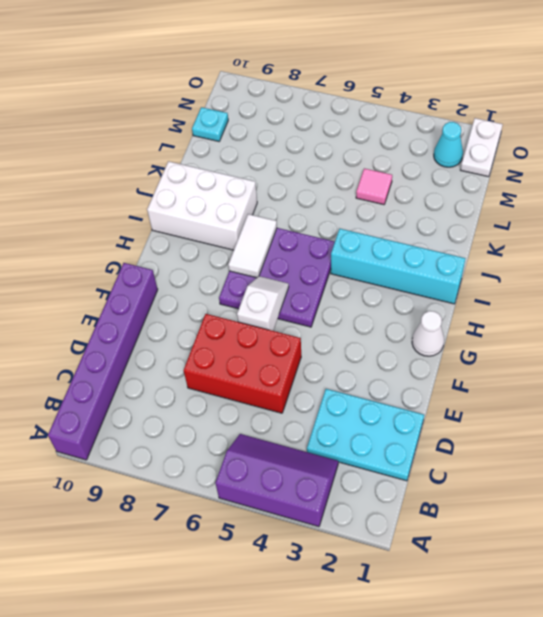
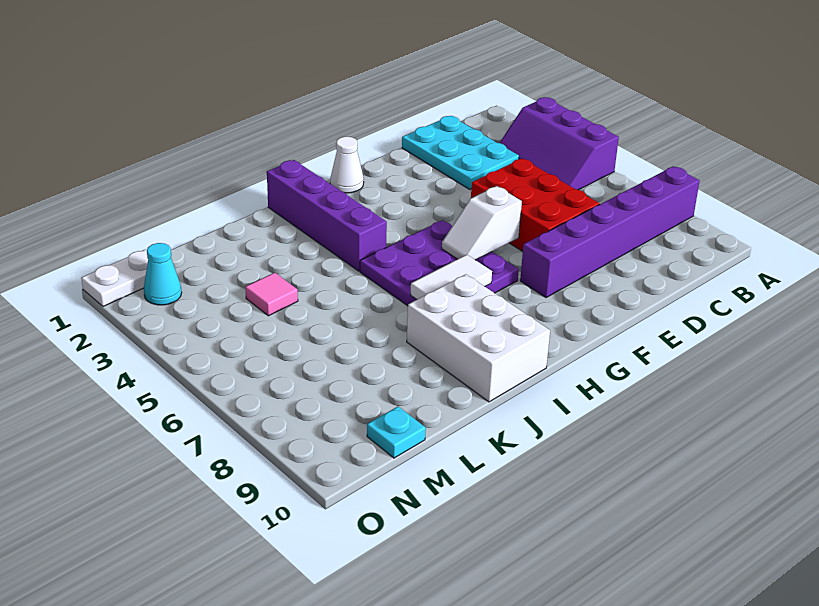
purple 1x6 brick [48,263,158,460] -> purple 1x6 brick moved to [520,166,699,298]
cyan 1x4 brick [331,229,466,304] -> purple 1x4 brick [267,160,387,271]

